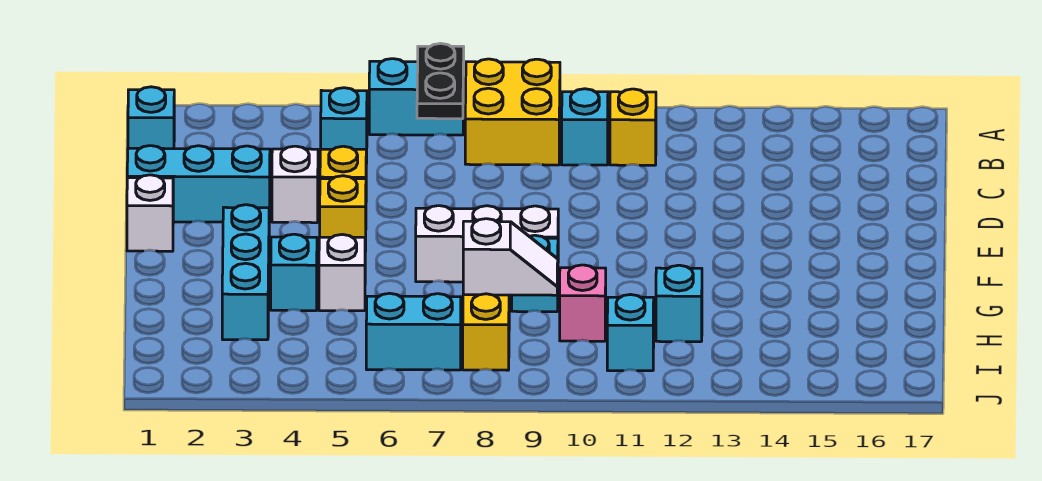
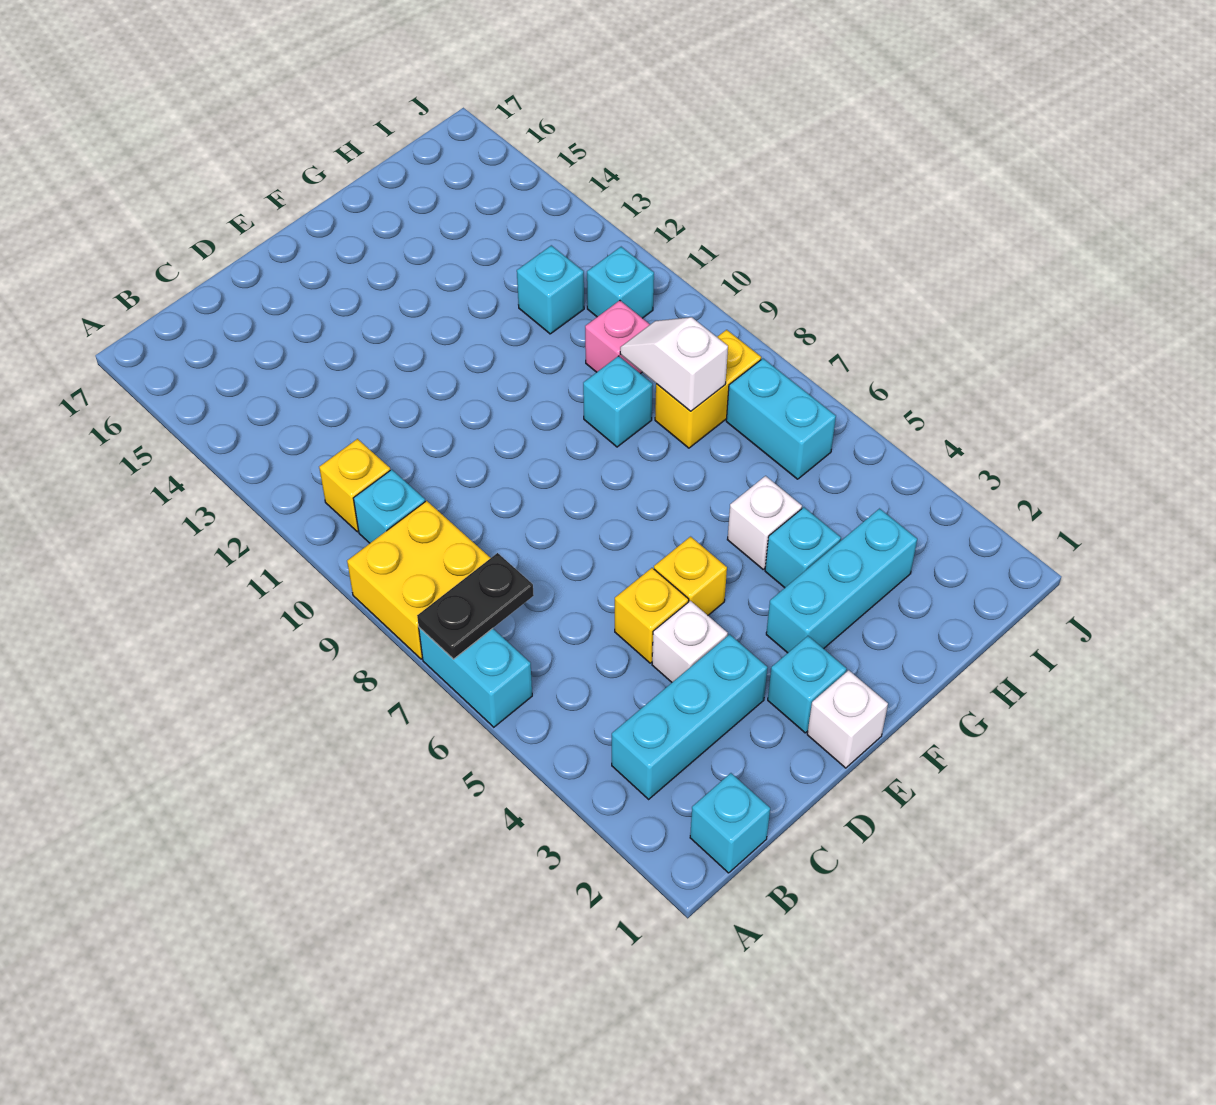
cyan 1x1 brick [321,88,367,164] -> cyan 1x1 brick moved to [768,636,847,733]
cyan 1x3 brick [127,146,270,222] -> cyan 1x3 brick turned to [612,634,768,799]
white 1x3 brick [416,206,558,282] -> none

